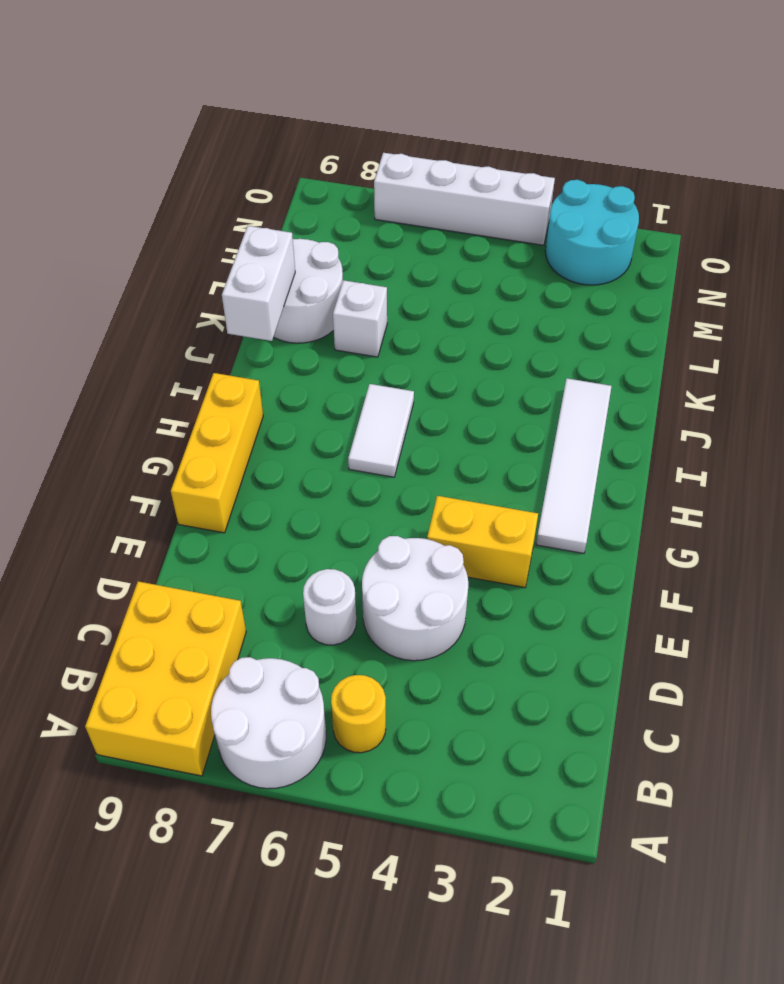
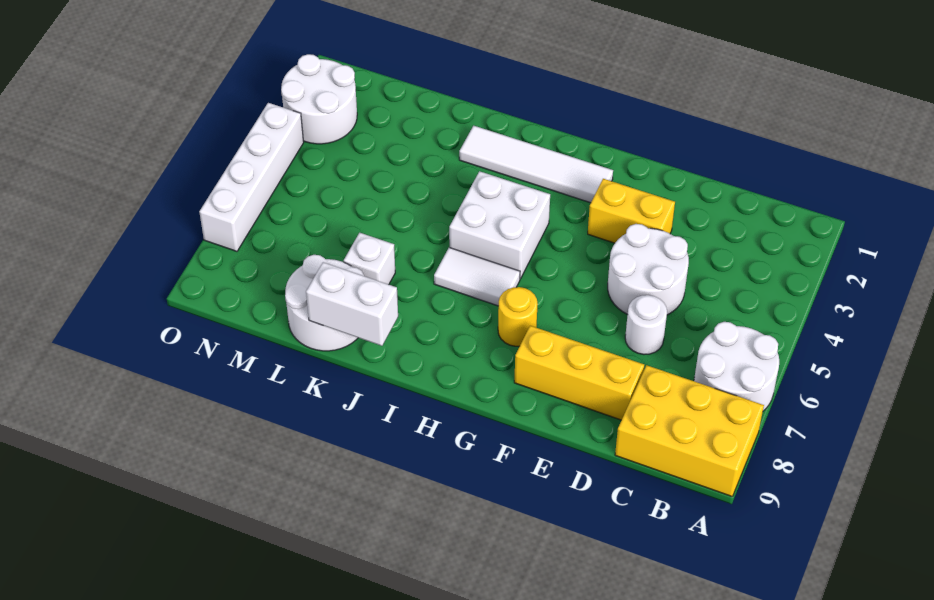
yellow 1x1 round brick [331,675,386,753] -> yellow 1x1 round brick moved to [498,287,538,346]
yellow 1x2 brick [427,496,538,588] -> yellow 1x2 brick turned to [588,179,675,243]
yellow 1x3 brick [171,373,263,533] -> yellow 1x3 brick moved to [514,326,644,420]
none -> white 2x2 brick [449,171,550,279]
cyan 2x2 round brick [545,180,639,285] -> white 2x2 round brick [281,54,357,144]

